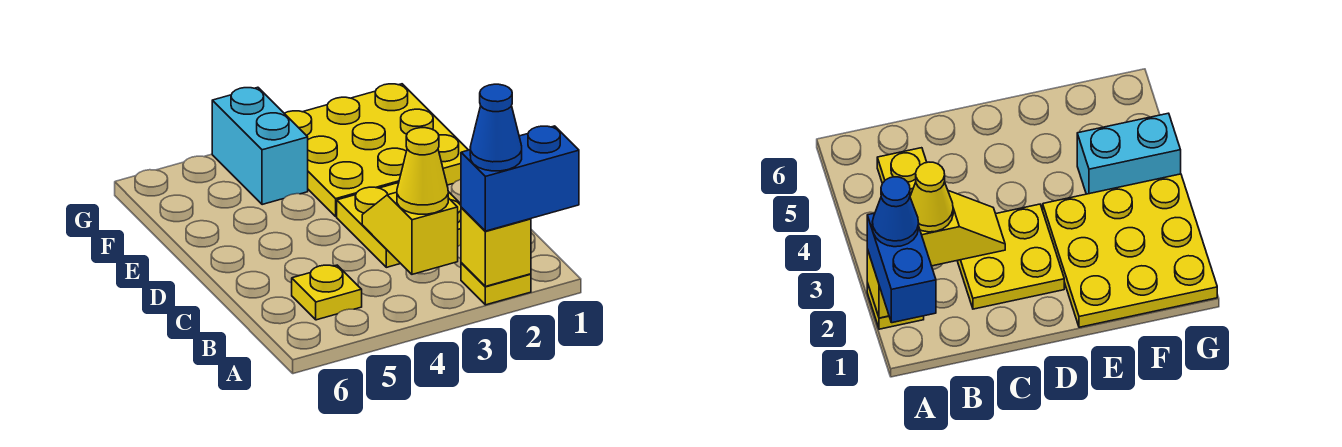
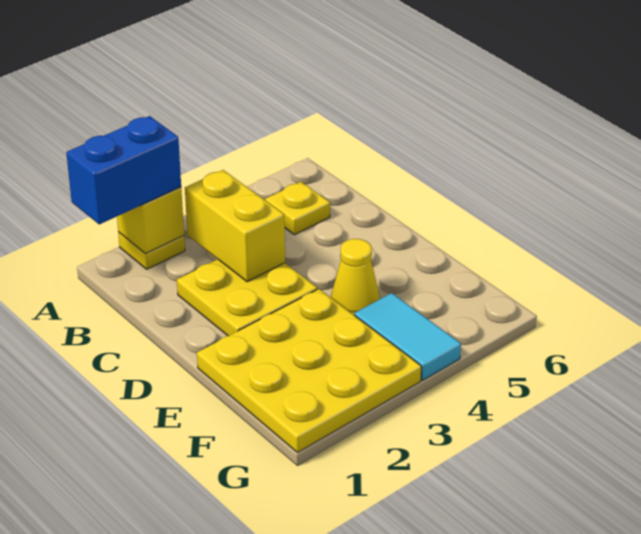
blue 1x1 cone [470,84,522,171] -> none
yellow 1x2 slope [362,192,458,274] -> yellow 1x2 brick [185,170,285,282]
yellow 1x1 cone [397,128,448,214] -> yellow 1x1 cone moved to [331,239,380,315]
cyan 1x2 brick [212,87,308,205] -> cyan 1x2 tile [354,293,461,380]

